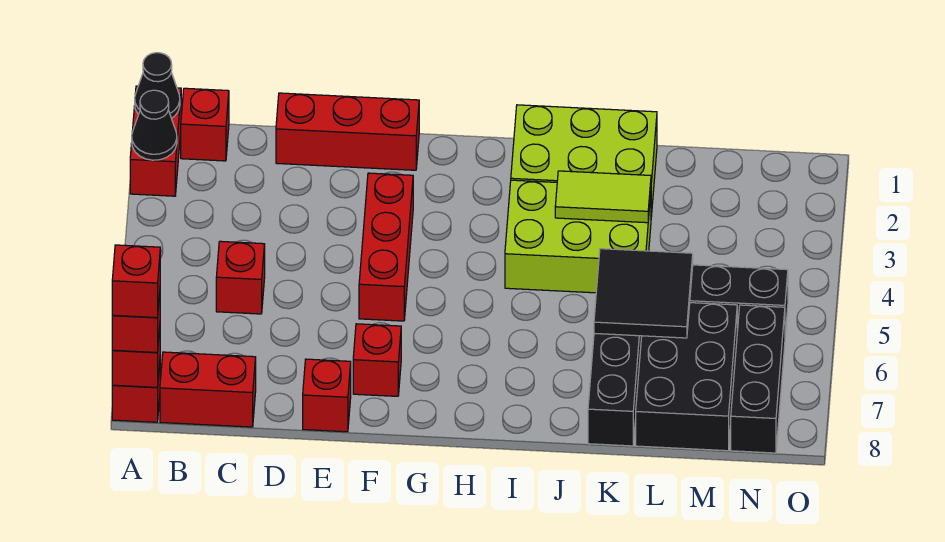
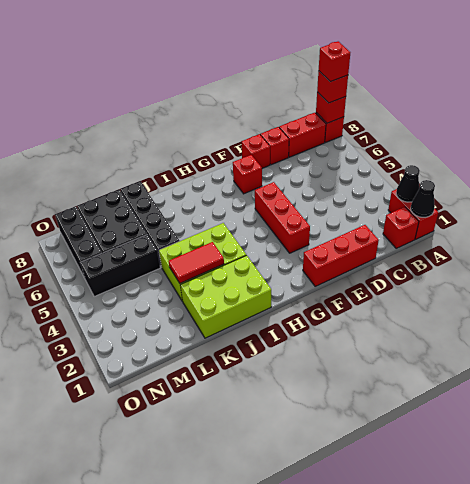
red 1x1 brick [216,241,265,314] -> red 1x1 brick moved to [261,127,289,165]
lime 1x2 tile [555,171,651,223] -> red 1x2 tile [169,242,224,283]
black 2x2 tile [594,249,693,338] -> none

